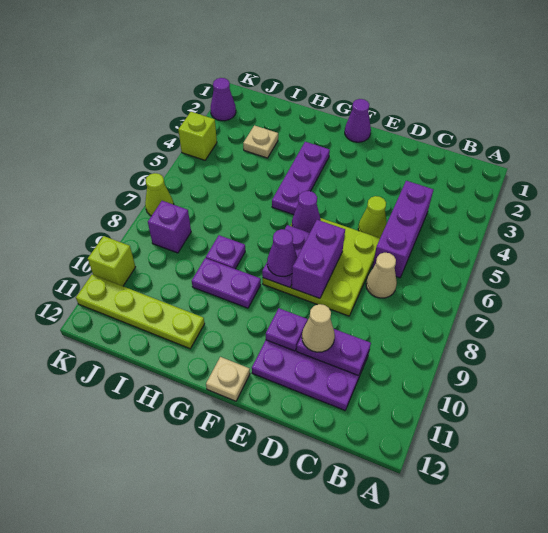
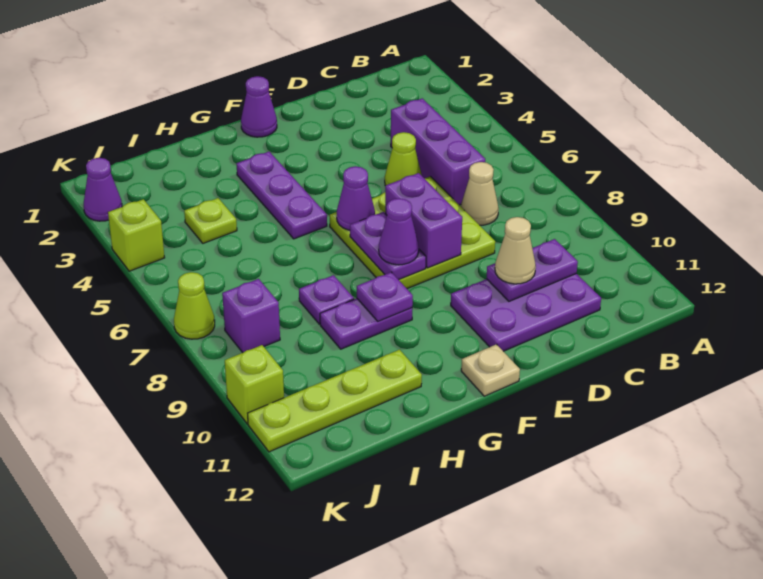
purple 1x1 plate [266,308,308,351] -> purple 1x1 plate moved to [357,272,413,321]
tan 1x1 plate [243,125,278,158] -> none
none -> lime 1x1 plate [184,198,237,243]

